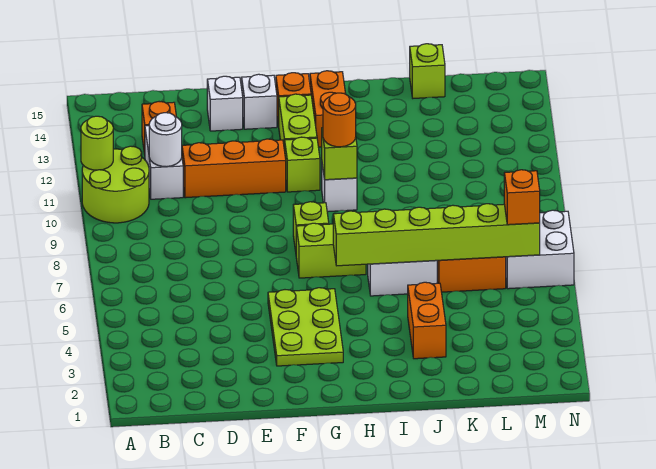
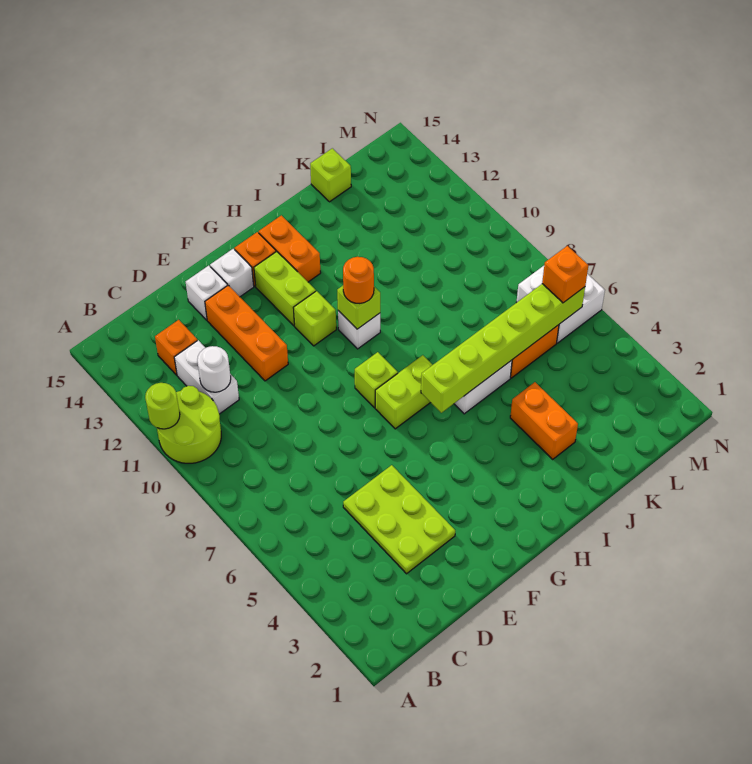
orange 1x3 brick [182,139,286,198] -> orange 1x3 brick turned to [205,285,288,381]
lime 2x3 plate [268,288,343,366] -> lime 2x3 plate moved to [343,465,455,574]

